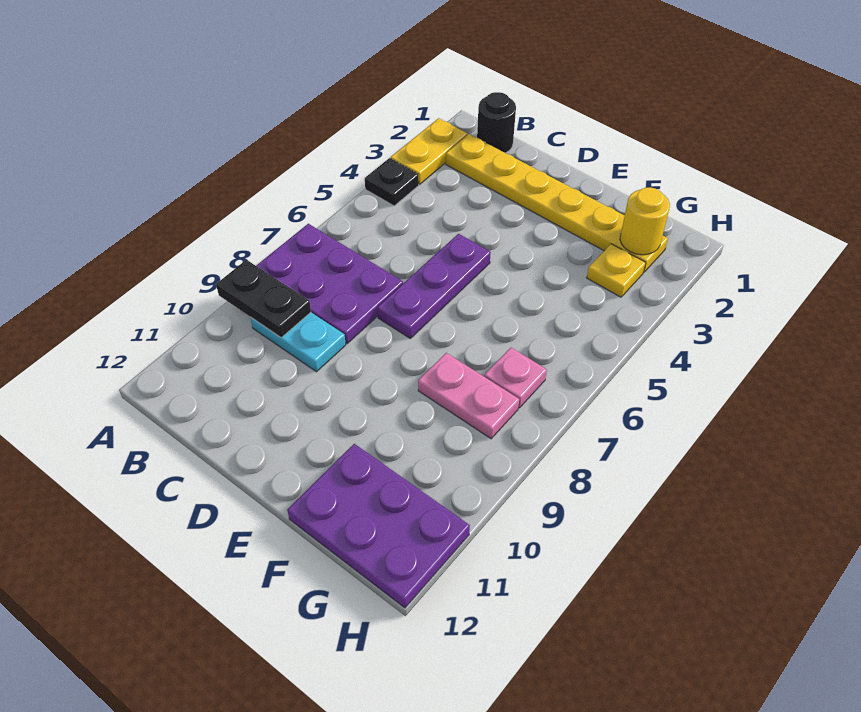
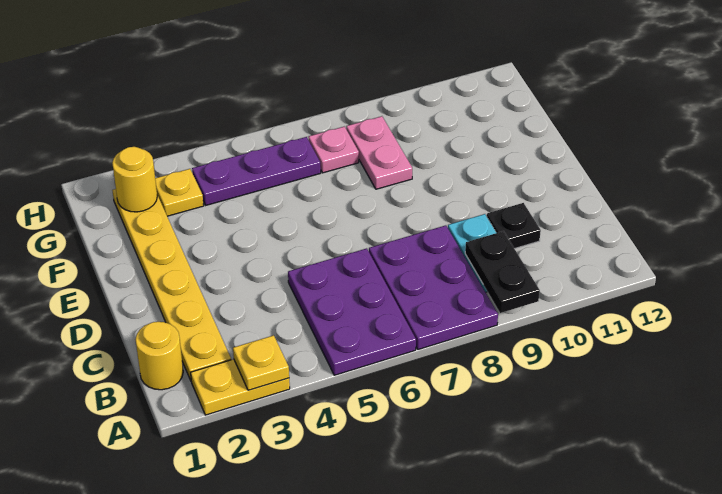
none -> yellow 1x1 plate [233,335,289,390]
black 1x1 plate [365,158,419,206] -> black 1x1 plate moved to [487,203,541,249]
black 1x1 round brick [477,92,516,153] -> yellow 1x1 round brick [135,322,183,390]
purple 1x3 plate [377,234,491,338] -> purple 1x3 plate moved to [192,137,321,205]
purple 2x3 plate [287,444,470,608] -> purple 2x3 plate moved to [288,248,416,375]

